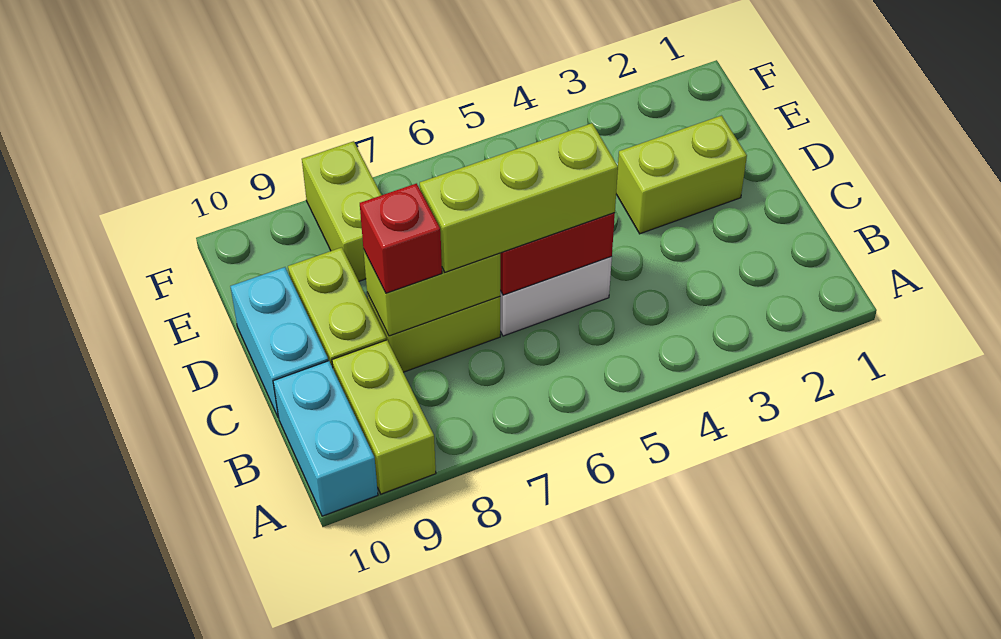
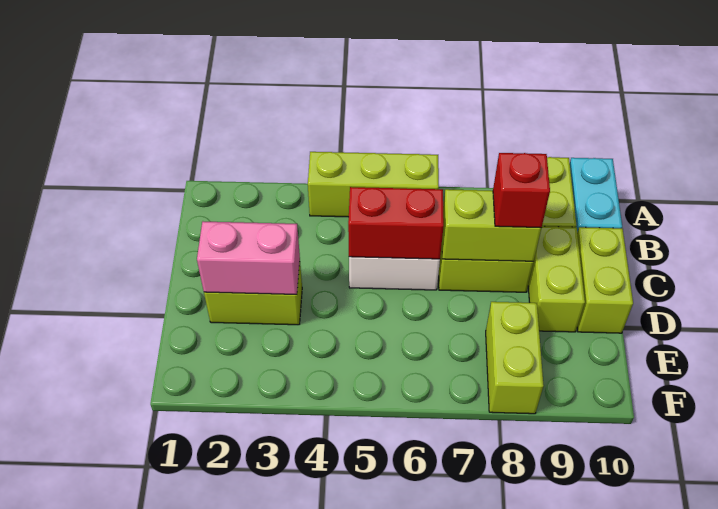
lime 1x3 brick [420,123,618,272] -> lime 1x3 brick moved to [308,152,439,217]
cyan 1x2 brick [230,267,328,418] -> lime 1x2 brick [577,227,633,333]
none -> pink 1x2 brick [197,222,300,294]

